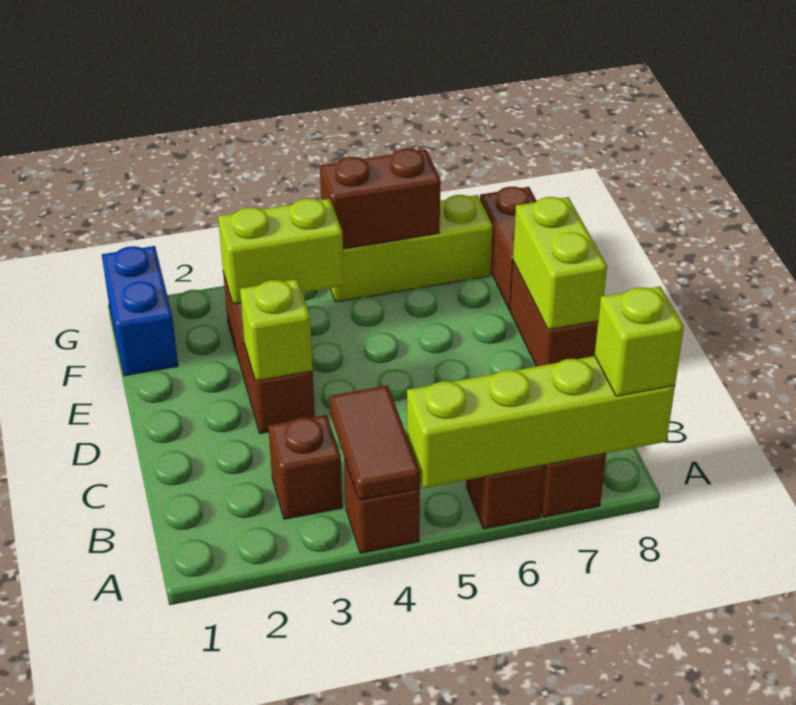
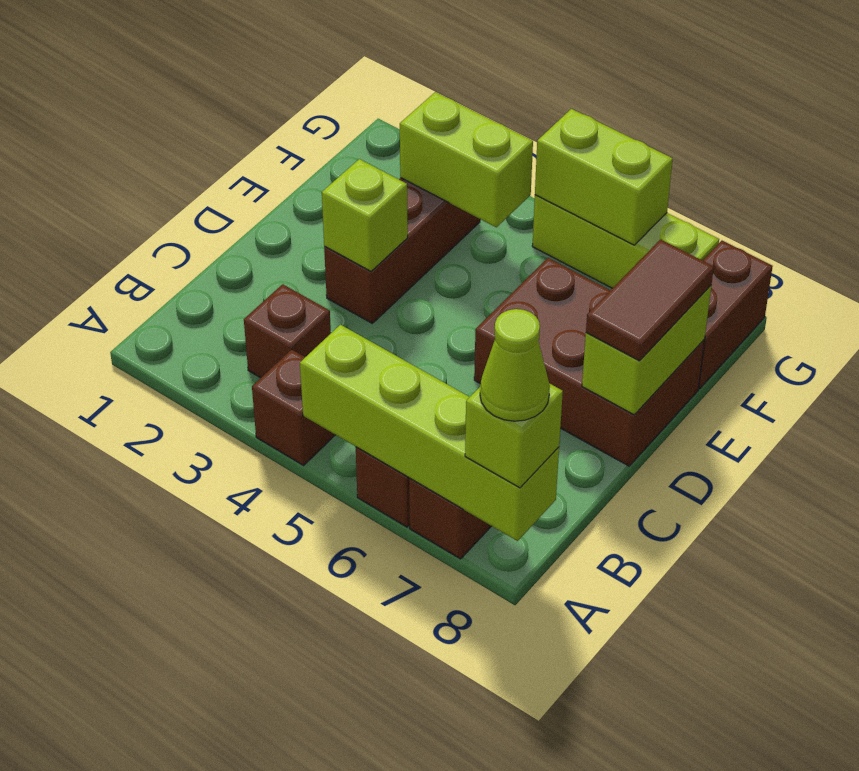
brown 1x2 tile [329,385,420,500] -> brown 1x2 tile moved to [586,240,714,361]
none -> lime 1x1 cone [480,309,550,421]
brown 1x2 brick [510,261,598,367] -> brown 2x3 brick [474,258,704,466]
blue 1x2 brick [102,246,178,376] -> none
brown 1x2 brick [320,149,441,249] -> lime 1x2 brick [535,109,673,245]

